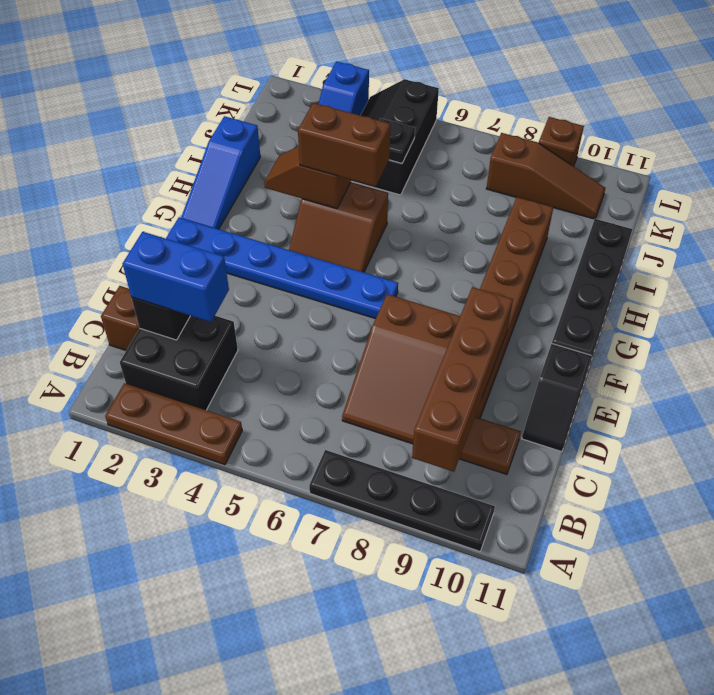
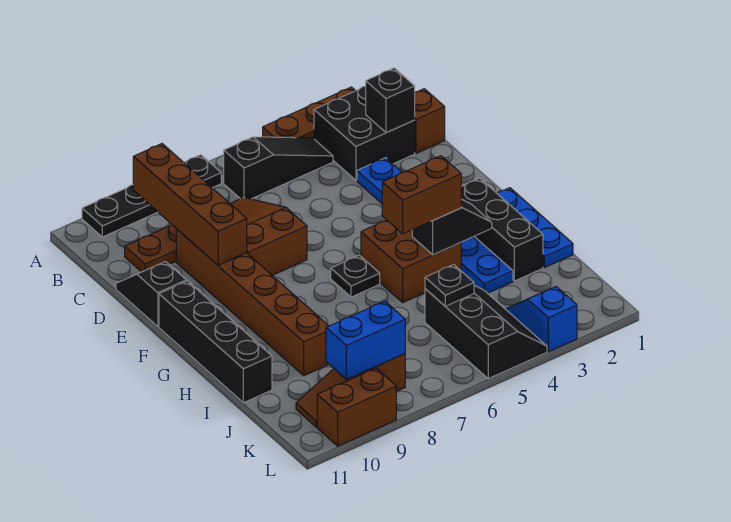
none -> black 1x3 slope [224,137,333,199]
blue 1x2 brick [123,232,229,322] -> blue 1x2 brick moved to [326,301,405,379]
blue 1x6 plate [166,218,398,319] -> blue 1x6 plate turned to [357,158,513,293]
blue 1x3 slope [181,116,260,229] -> blue 1x3 plate [497,188,573,268]
none -> black 1x3 brick [461,178,543,281]
brown 2x2 slope [289,182,388,272] -> brown 2x2 brick [361,220,461,302]
none -> black 1x1 plate [331,255,380,297]
brown 1x2 slope [264,146,351,208] -> black 1x2 slope [412,199,492,255]
brown 1x1 brick [539,117,584,166] -> brown 1x2 brick [317,368,396,446]

